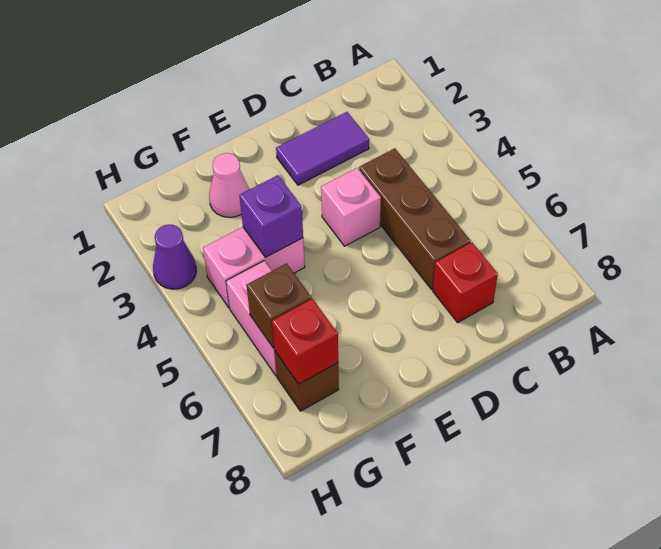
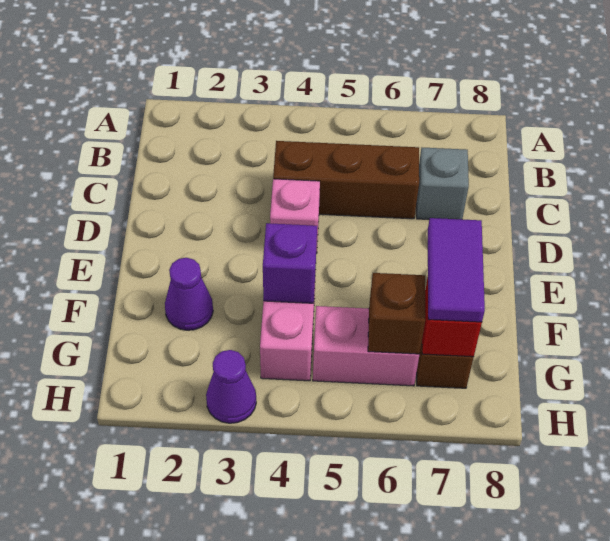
purple 1x2 tile [276,112,369,185] -> purple 1x2 tile moved to [428,218,485,322]
red 1x1 brick [433,242,498,323] -> grey 1x1 brick [417,148,469,219]
pink 1x1 cone [209,153,249,217] -> purple 1x1 cone [165,258,213,330]

